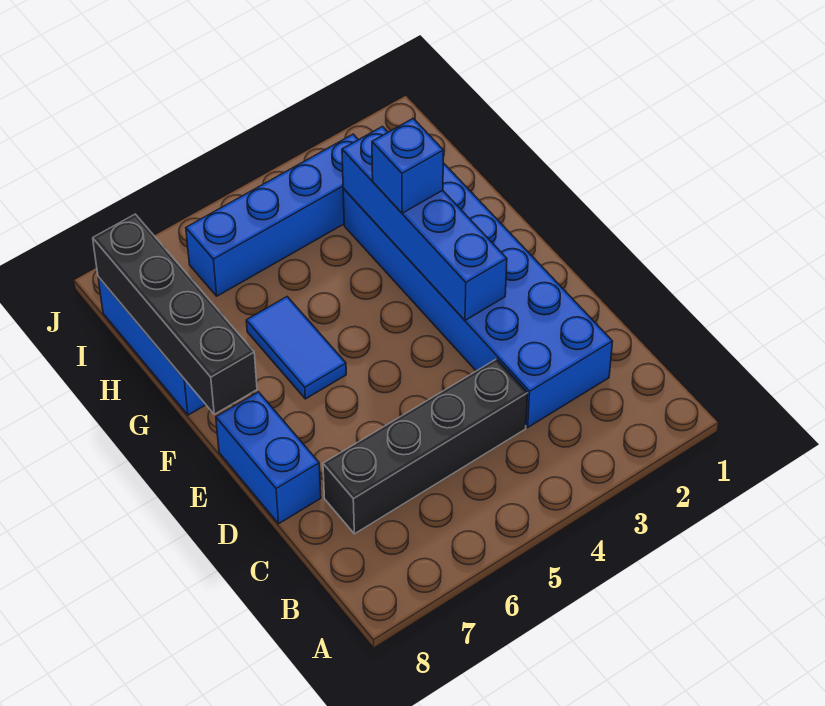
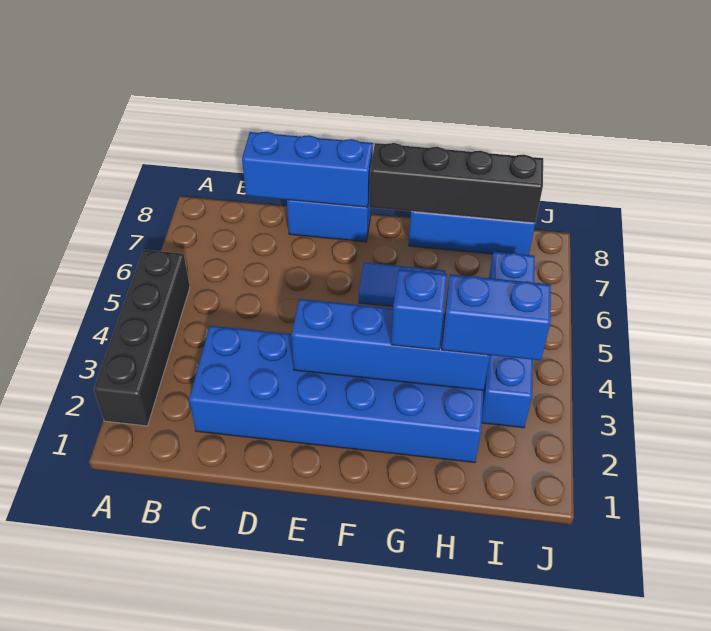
black 1x4 brick [323,359,528,534] -> black 1x4 brick moved to [94,250,190,426]
none -> blue 1x3 brick [242,132,373,207]
none -> blue 1x2 brick [442,274,551,360]

